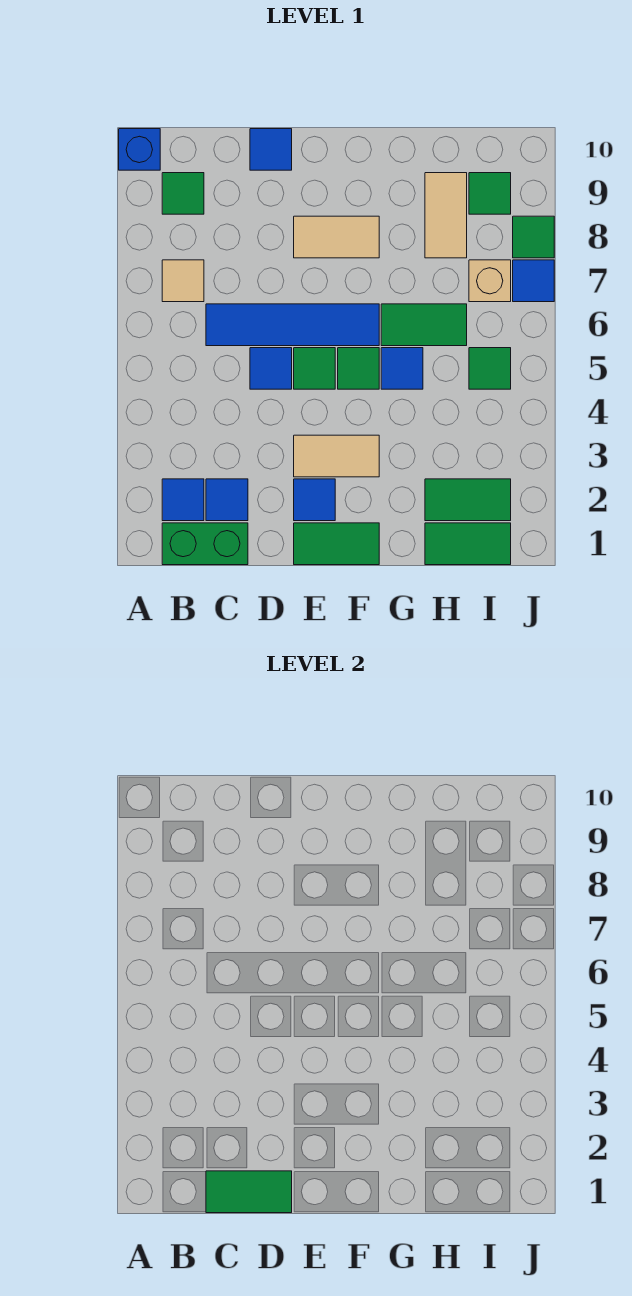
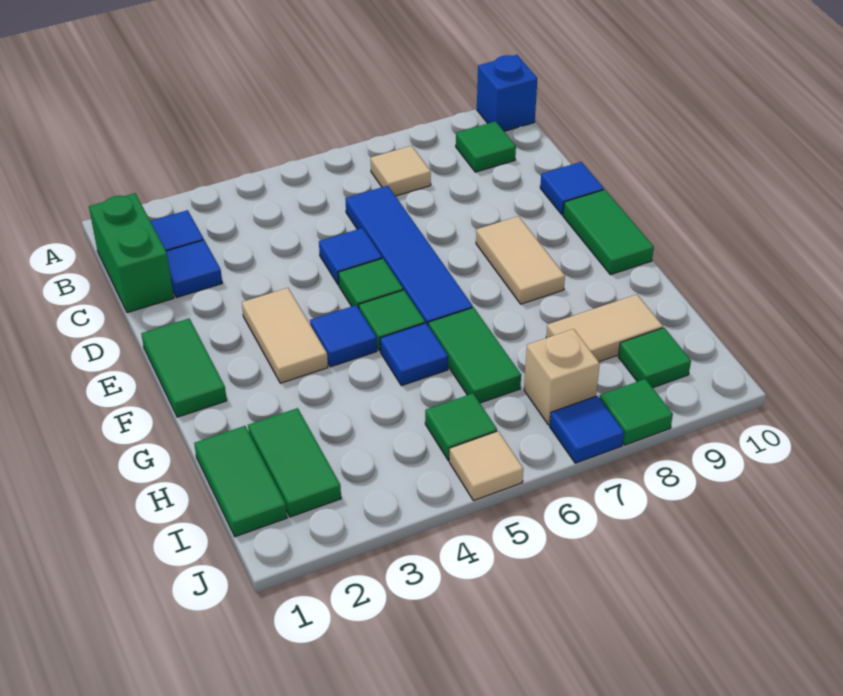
green 1x2 tile [206,1171,292,1213] -> green 1x2 tile moved to [563,190,654,275]
blue 1x1 tile [294,479,335,521] -> blue 1x1 tile moved to [310,305,377,367]
none -> tan 1x1 tile [449,431,523,501]

